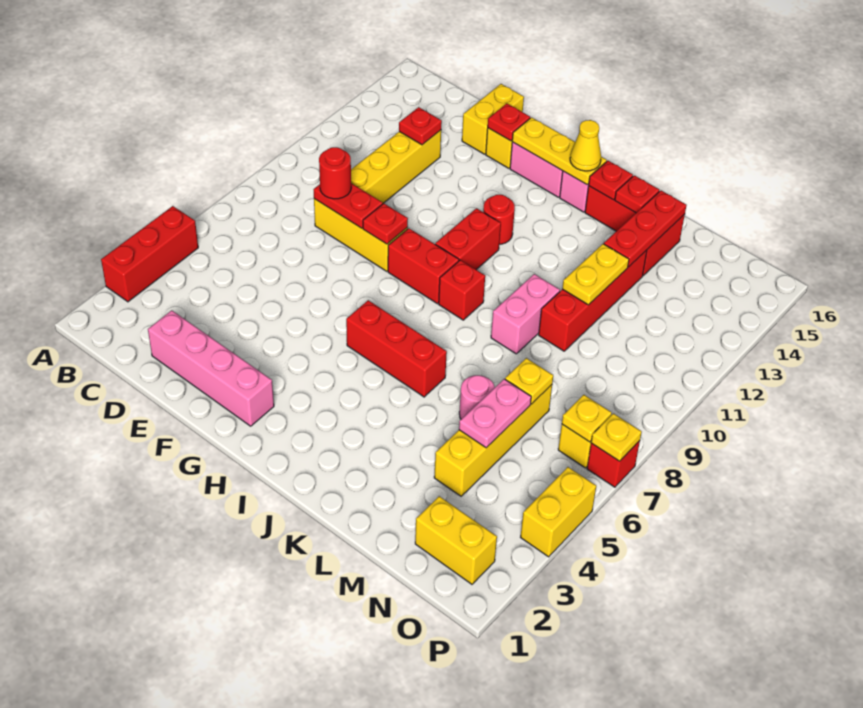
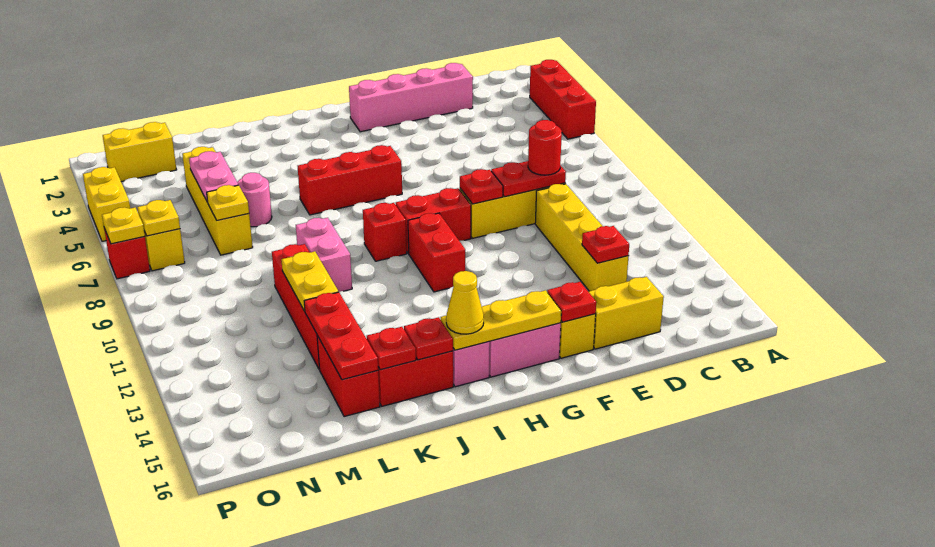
yellow 1x2 brick [462,84,524,154] -> yellow 1x2 brick turned to [589,277,664,349]
red 1x1 round brick [483,195,515,244] -> none

